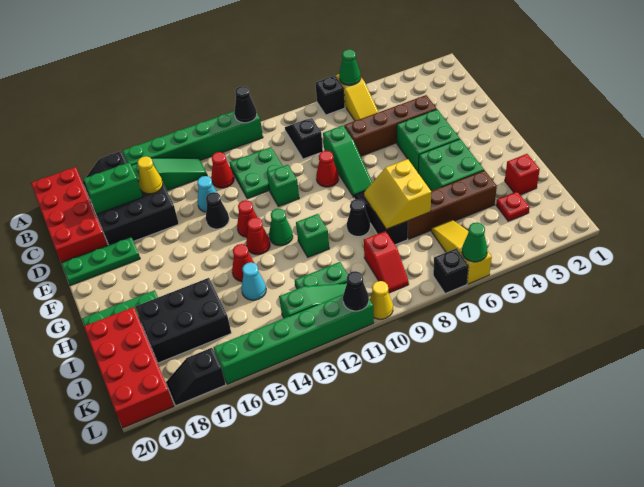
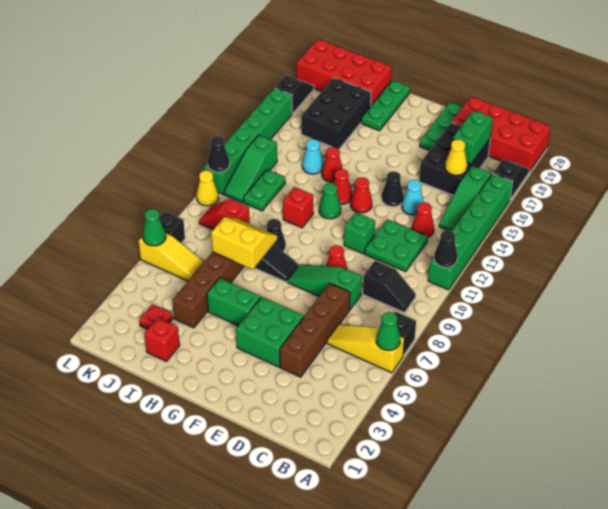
green 2x2 brick [418,139,484,191] -> green 1x2 brick [207,278,261,326]
green 1x1 brick [296,214,329,257] -> red 1x1 brick [283,187,313,228]

